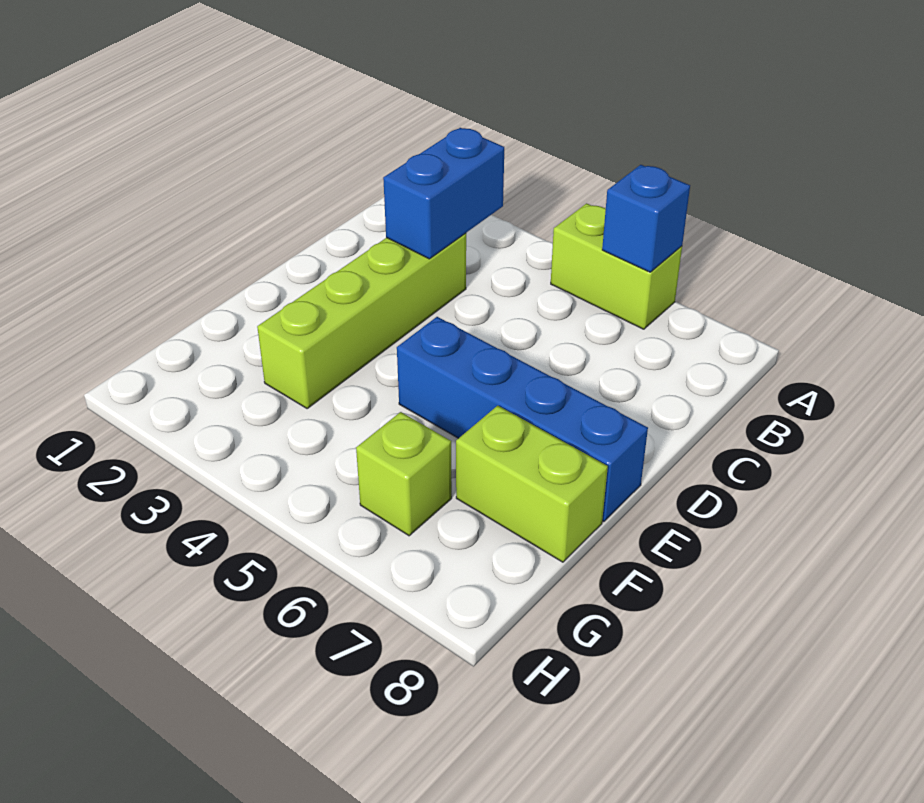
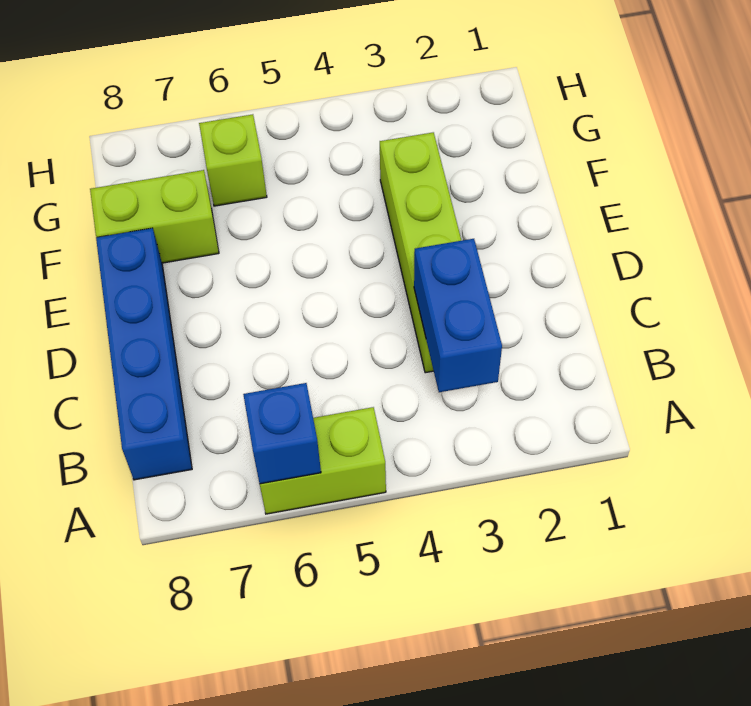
blue 1x4 brick [397,317,648,522] -> blue 1x4 brick turned to [96,228,192,480]

